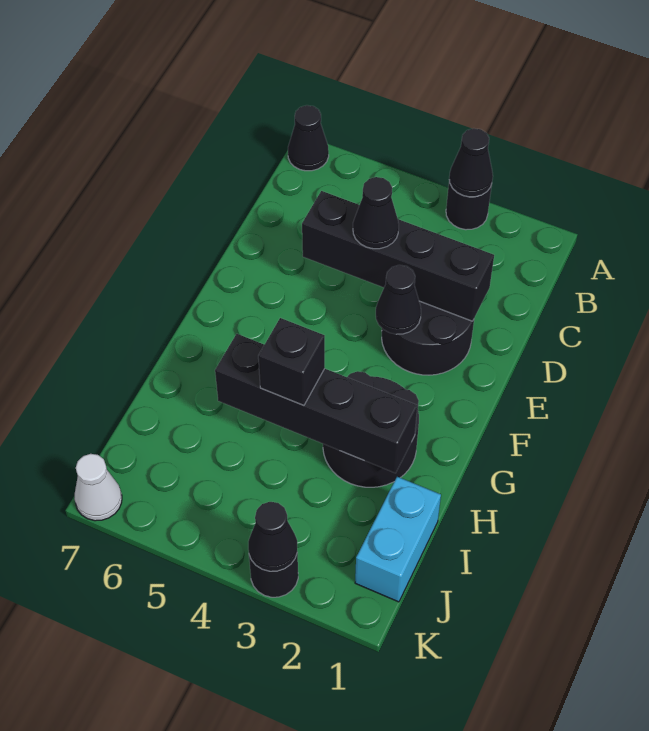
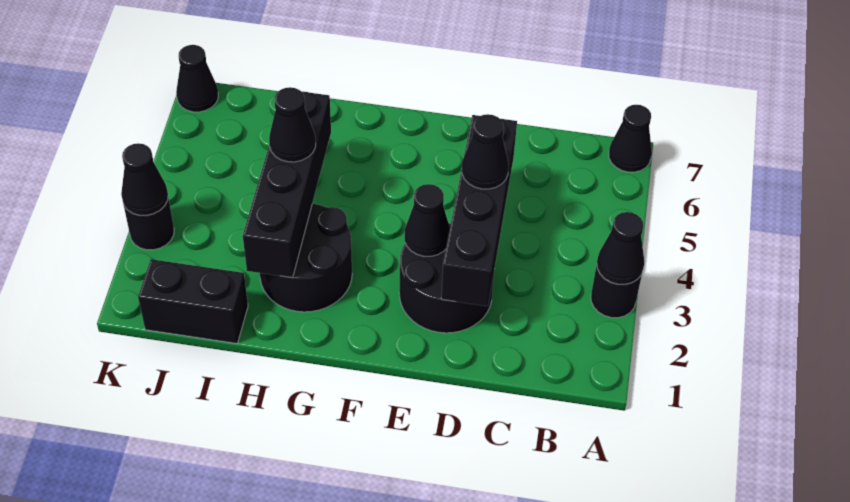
black 1x1 brick [258,318,325,406] -> black 1x1 cone [269,87,316,162]
cyan 1x2 brick [355,477,441,602] -> black 1x2 brick [138,259,248,343]
white 1x1 cone [74,454,122,521] -> black 1x1 cone [176,45,218,112]

